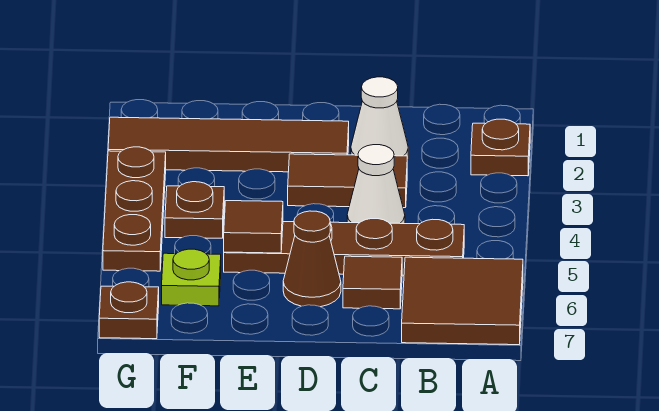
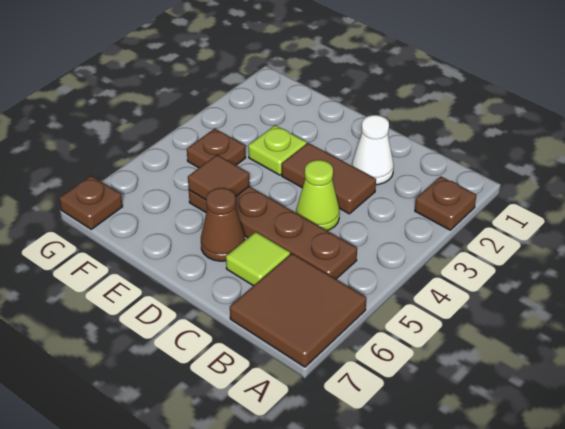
white 1x1 cone [347,145,405,224] -> lime 1x1 cone [296,160,340,231]
brown 1x1 tile [343,256,402,309] -> lime 1x1 tile [226,232,290,286]
brown 1x4 tile [108,117,349,172] -> none
lime 1x1 plate [162,249,221,306] -> lime 1x1 plate moved to [248,125,307,175]
brown 1x3 plate [103,147,166,271] -> none

